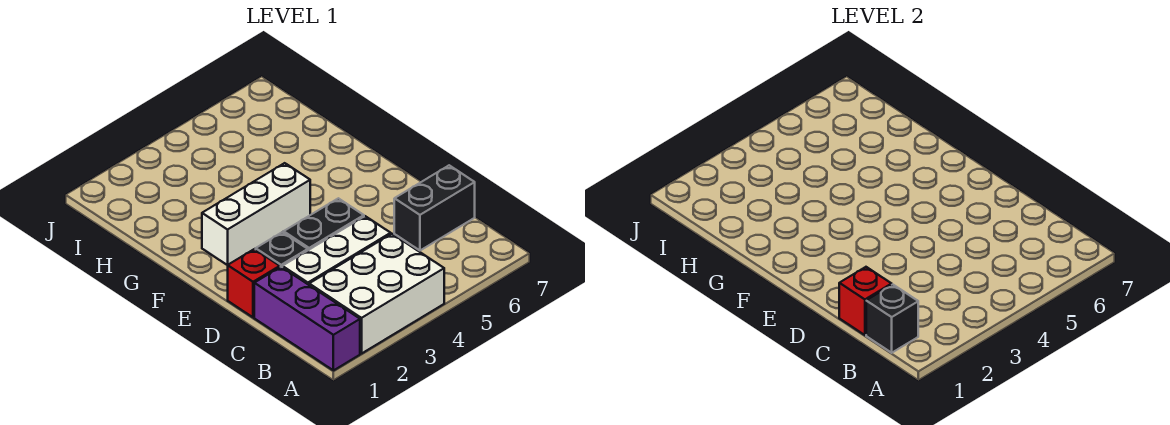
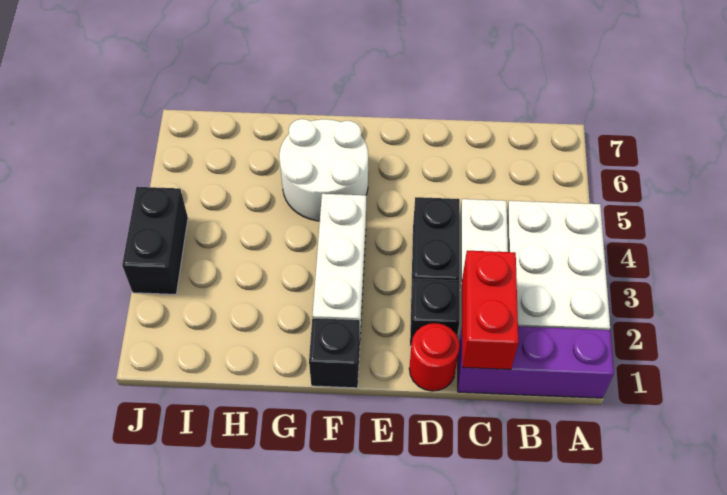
black 1x1 brick [866,285,918,353] -> black 1x1 brick moved to [309,318,360,388]
red 1x1 brick [839,267,892,335] -> red 1x2 brick [462,251,518,369]
black 1x2 brick [394,165,475,250] -> black 1x2 brick moved to [122,187,188,294]
red 1x1 brick [228,249,280,317] -> red 1x1 round brick [409,323,460,391]
none -> white 2x2 round brick [279,119,368,221]

